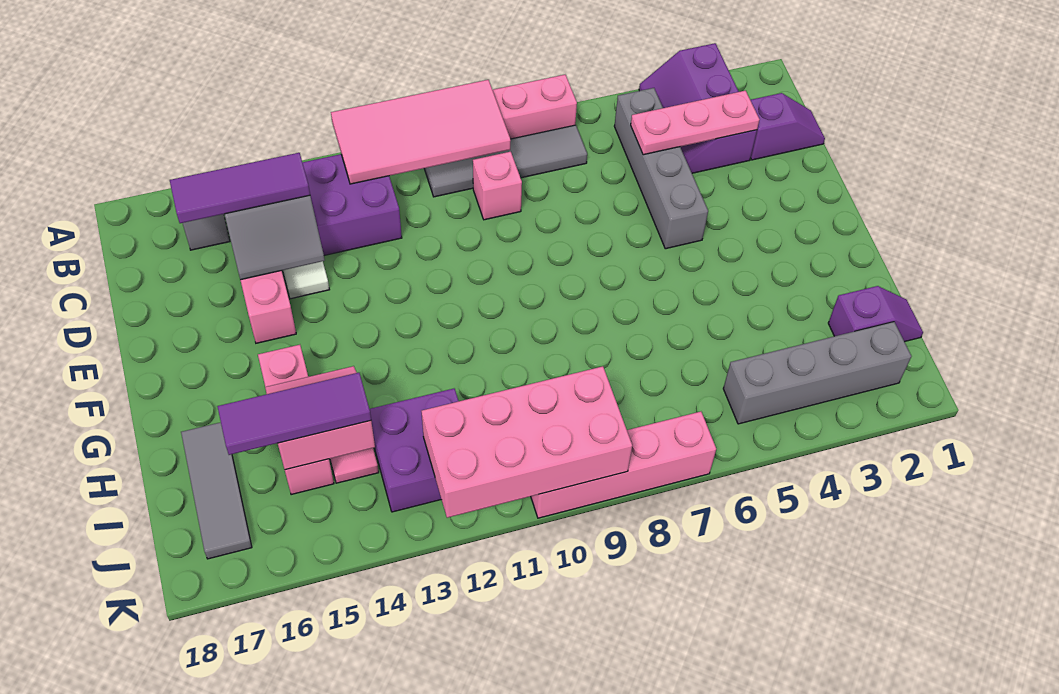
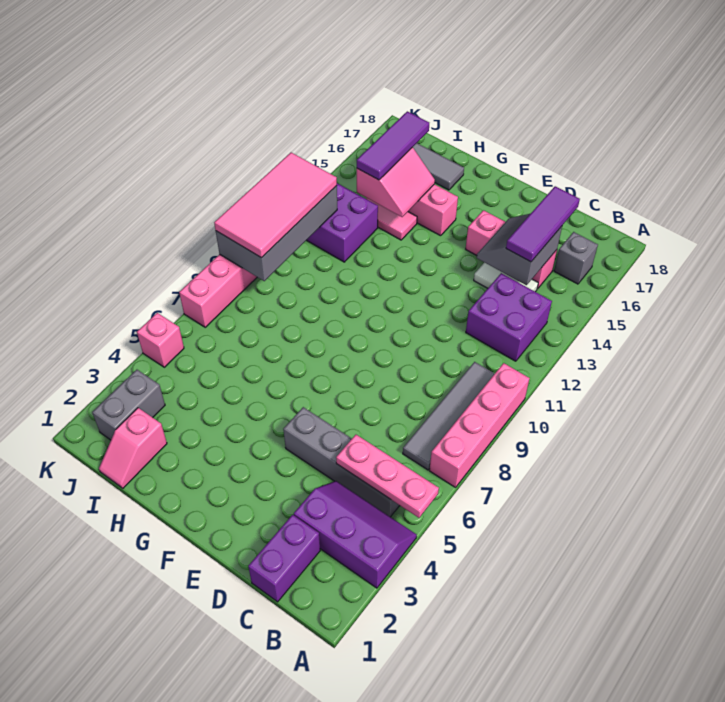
pink 2x4 tile [331,80,511,184] -> pink 2x4 tile moved to [214,153,337,258]
purple 1x2 slope [751,93,825,160] -> purple 1x2 brick [248,515,320,602]
pink 1x3 plate [631,91,760,155] -> pink 1x3 plate turned to [336,435,439,518]
pink 1x1 brick [473,152,522,220] -> pink 1x1 brick moved to [137,313,184,367]
purple 1x2 slope [828,286,923,342] -> pink 1x2 slope [99,408,167,488]
grey 1x4 brick [723,322,911,424] -> grey 1x2 brick [92,370,165,440]
pink 2x4 brick [421,366,632,518] -> grey 2x4 brick [216,186,337,281]

